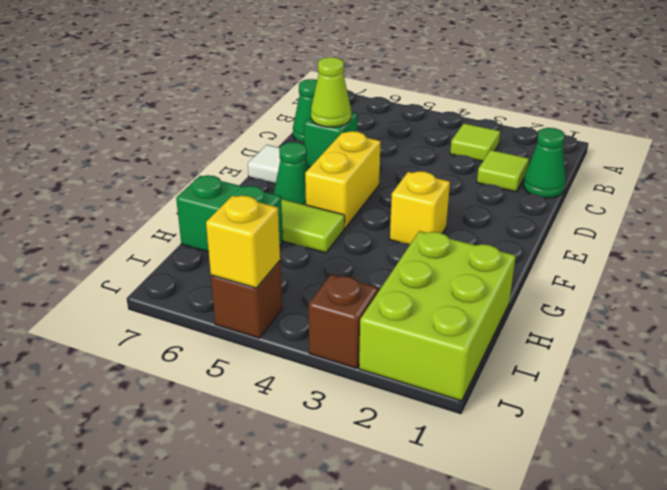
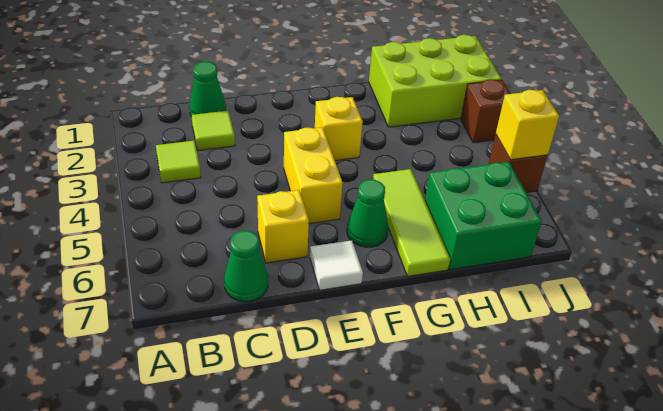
green 1x1 brick [304,112,358,167] -> yellow 1x1 brick [257,190,309,263]
lime 1x1 cone [311,57,351,127] -> none
yellow 1x2 brick [305,131,381,228] -> yellow 1x2 brick turned to [284,127,343,223]
green 1x2 brick [176,175,283,252] -> green 2x2 brick [425,162,542,270]

